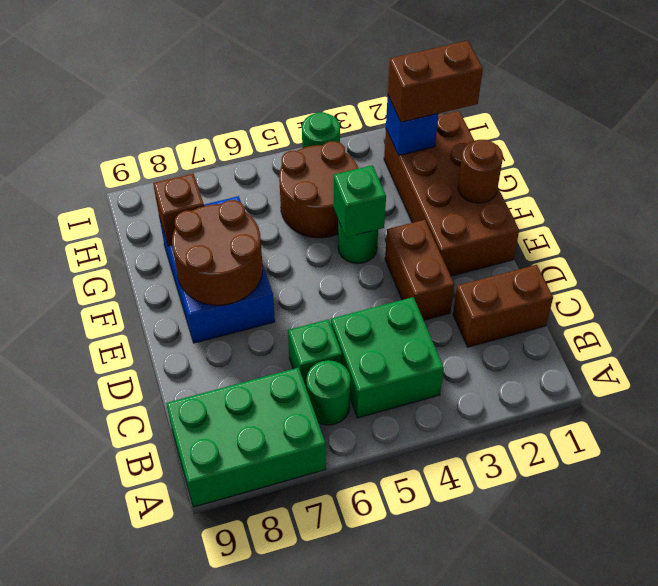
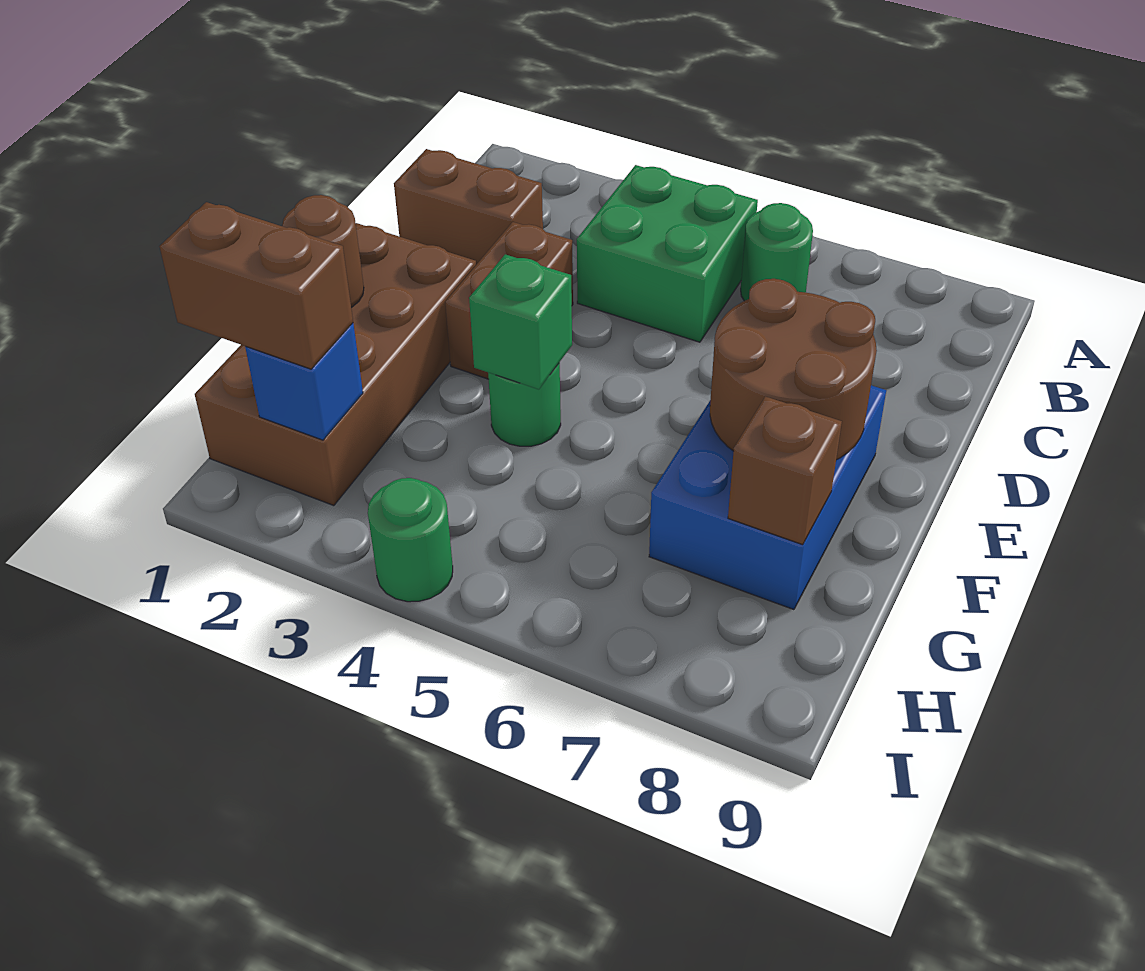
green 2x3 brick [166,367,326,507] -> none
green 1x1 brick [288,319,342,389] -> none
brown 2x2 round brick [279,141,359,238] -> none

